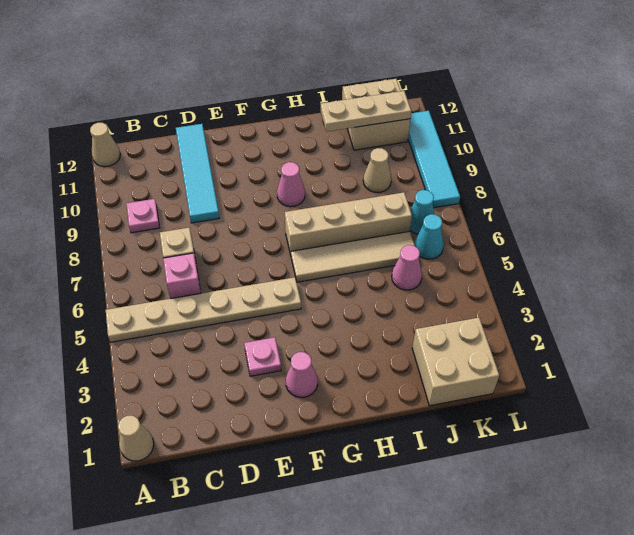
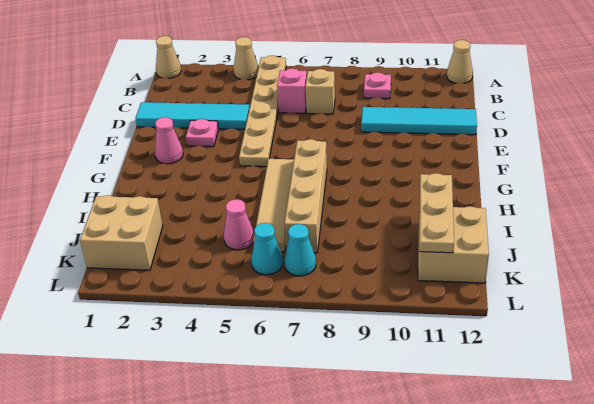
pink 1x1 cone [277,162,305,207] -> none
tan 1x1 cone [363,148,391,192] -> tan 1x1 cone moved to [234,37,258,80]
cyan 1x4 tile [408,111,460,208] -> cyan 1x4 tile moved to [135,102,250,129]

